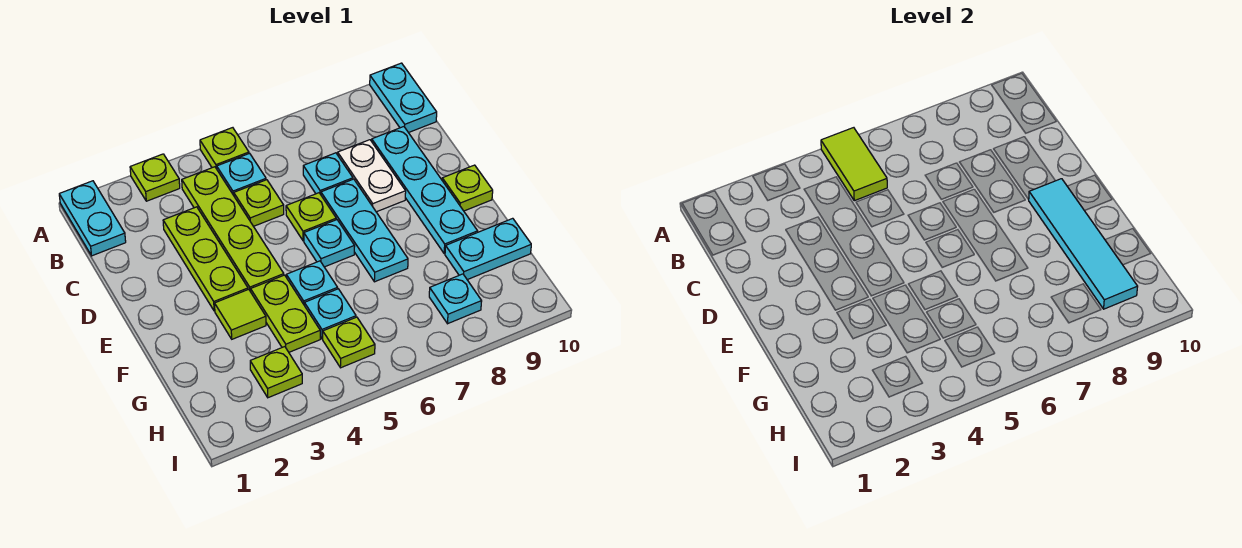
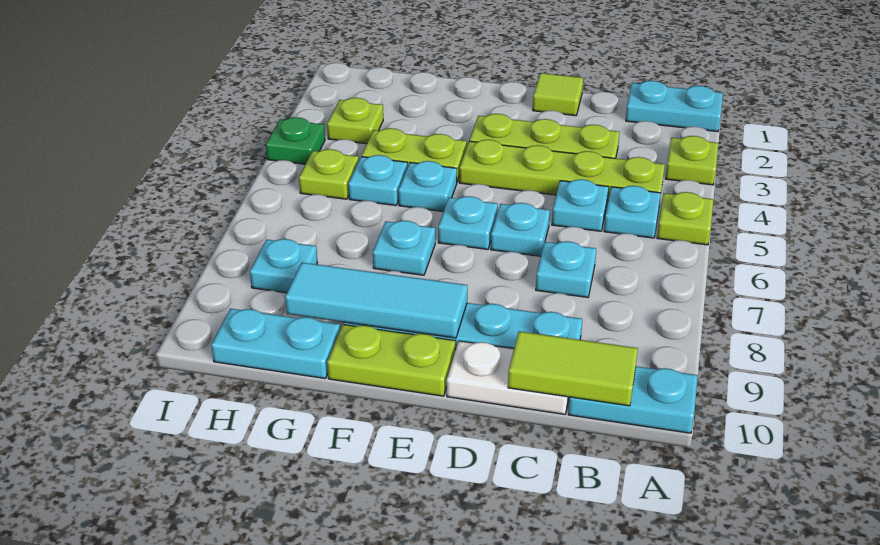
lime 1x2 tile [821,128,887,201] -> lime 1x2 tile moved to [508,331,638,406]
lime 1x1 plate [234,180,284,226] -> cyan 1x1 plate [552,179,609,231]
white 1x2 plate [338,140,406,212] -> white 1x2 plate moved to [447,341,569,414]
lime 1x1 plate [286,193,336,241] -> cyan 1x1 plate [491,203,550,256]
cyan 1x3 plate [321,179,408,282] -> cyan 1x1 plate [373,221,435,275]
cyan 1x4 tile [1028,179,1138,309] -> cyan 1x3 tile [285,263,467,338]
lime 1x1 plate [442,165,493,211] -> lime 1x2 plate [327,325,456,396]
lime 1x1 tile [215,289,266,339] -> lime 1x1 tile moved to [533,73,583,116]
cyan 1x2 plate [445,218,531,280] -> cyan 1x2 plate turned to [211,308,340,378]
none -> green 1x1 plate [266,117,325,164]

